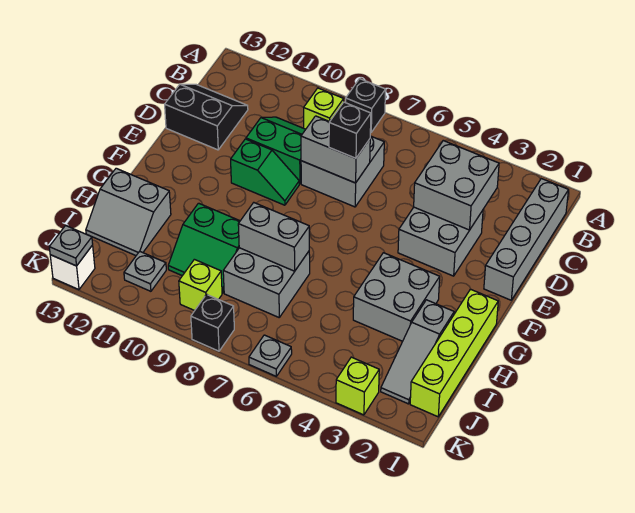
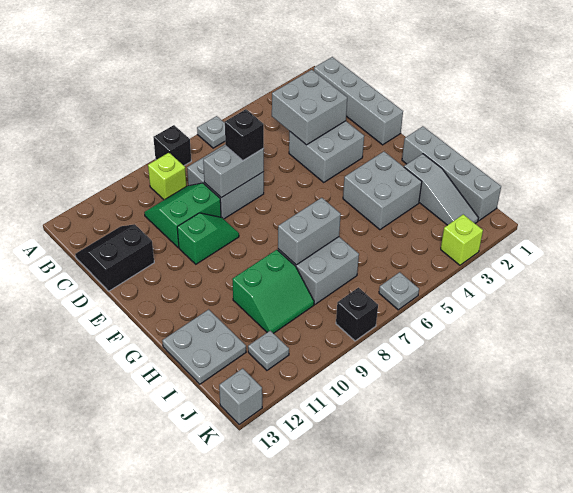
lime 1x4 brick [410,289,498,417] -> grey 1x4 brick [402,126,501,221]
grey 2x2 slope [86,168,171,256] -> grey 2x2 plate [162,309,246,384]
lime 1x1 brick [179,259,222,311] -> none
white 1x1 brick [50,245,95,290] -> grey 1x1 brick [219,368,262,424]
grey 1x1 plate [49,226,93,266] -> grey 1x1 plate moved to [197,116,225,148]

